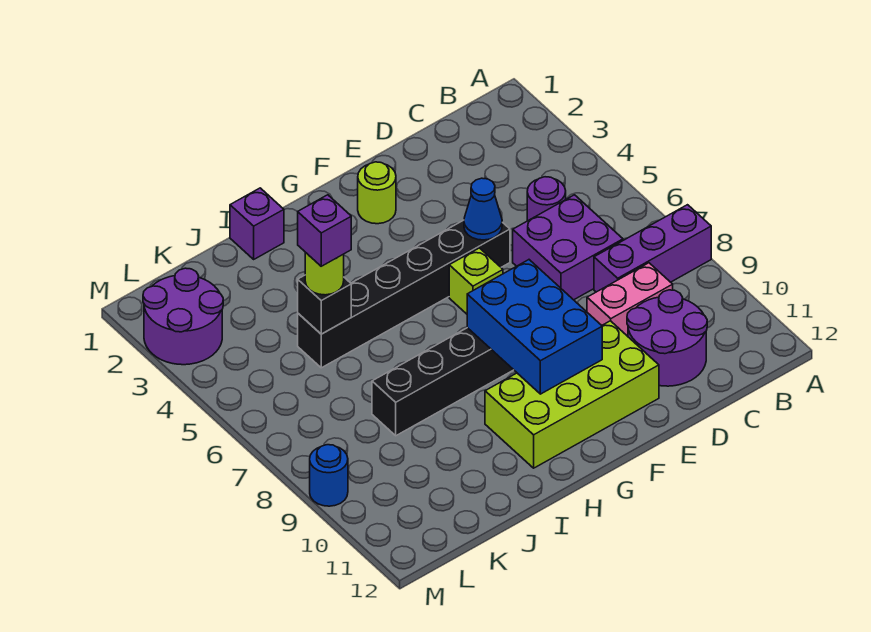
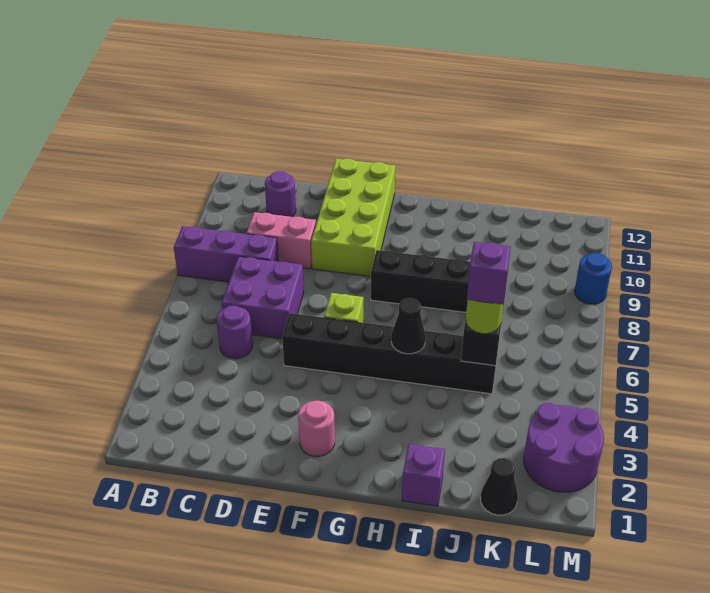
purple 2x2 round brick [627,290,707,386] -> purple 1x1 round brick [265,171,296,217]
blue 1x1 cone [464,178,502,240] -> none
lime 2x4 brick [485,321,659,468] -> lime 2x4 brick turned to [311,159,395,276]
lime 1x1 round brick [358,162,396,224] -> pink 1x1 round brick [298,401,335,456]
blue 2x3 brick [467,260,602,394] -> none
none -> black 1x1 cone [391,298,426,354]
none -> black 1x1 cone [480,458,518,515]

